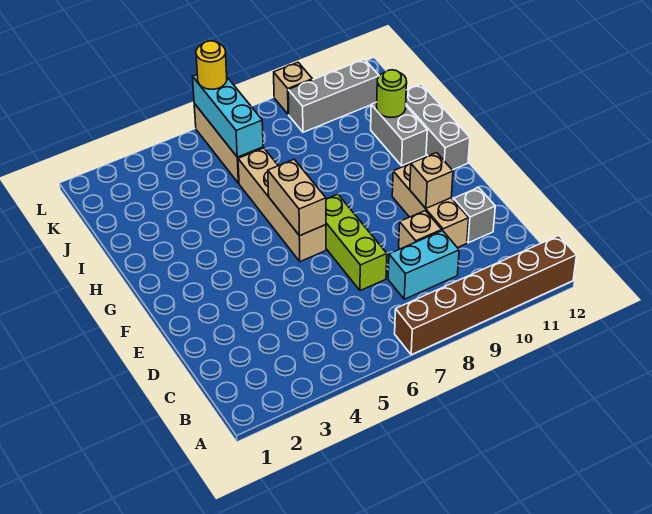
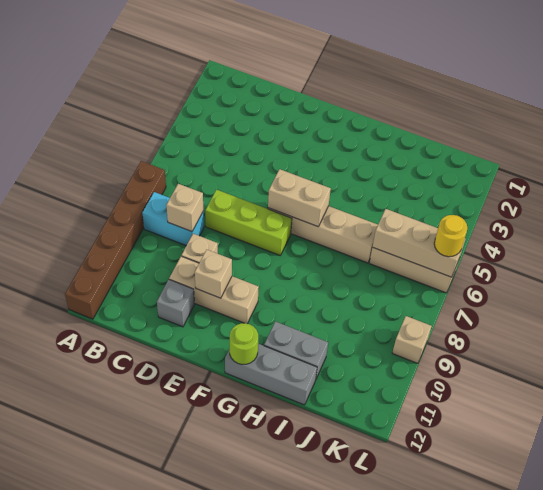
cyan 1x2 brick [388,231,459,299] -> cyan 1x2 brick turned to [142,192,204,246]
none -> tan 1x1 brick [166,184,203,232]
lime 1x1 round brick [377,70,407,118] -> lime 1x1 round brick moved to [230,323,258,365]
cyan 1x3 brick [193,75,263,157] -> tan 1x3 brick [373,209,465,277]
grey 1x3 brick [288,59,379,132] -> none

